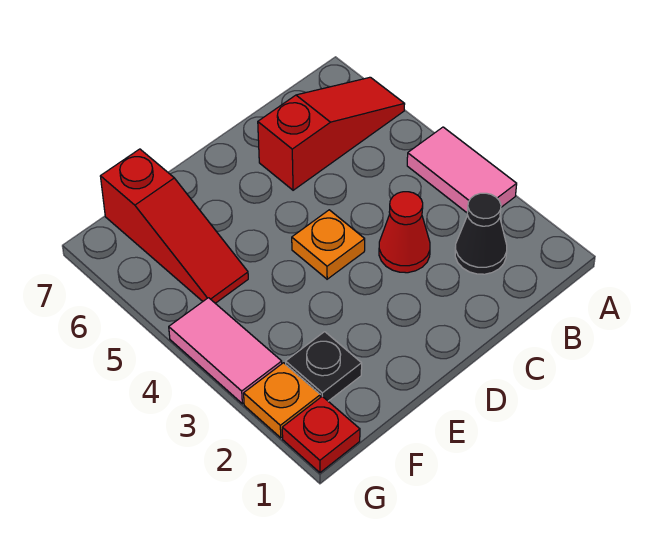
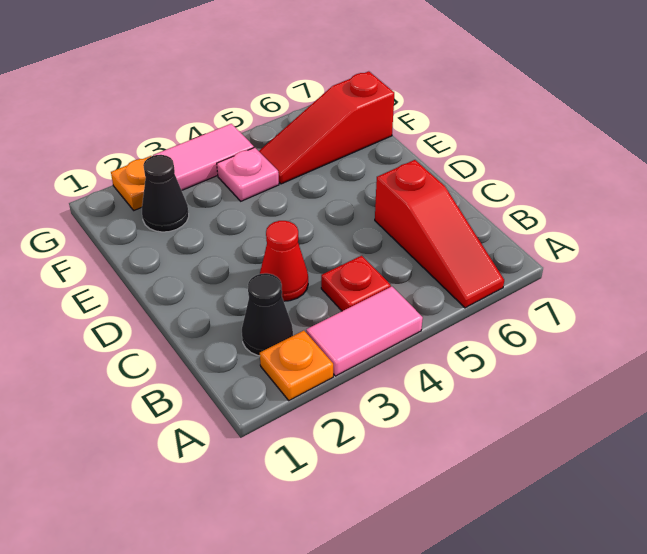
orange 1x1 plate [292,210,365,279] -> orange 1x1 plate moved to [260,331,333,400]
black 1x1 plate [286,332,362,401] -> black 1x1 cone [142,155,189,232]
none -> pink 1x1 plate [217,148,279,201]
red 1x1 plate [282,396,360,473] -> red 1x1 plate moved to [321,256,391,311]

